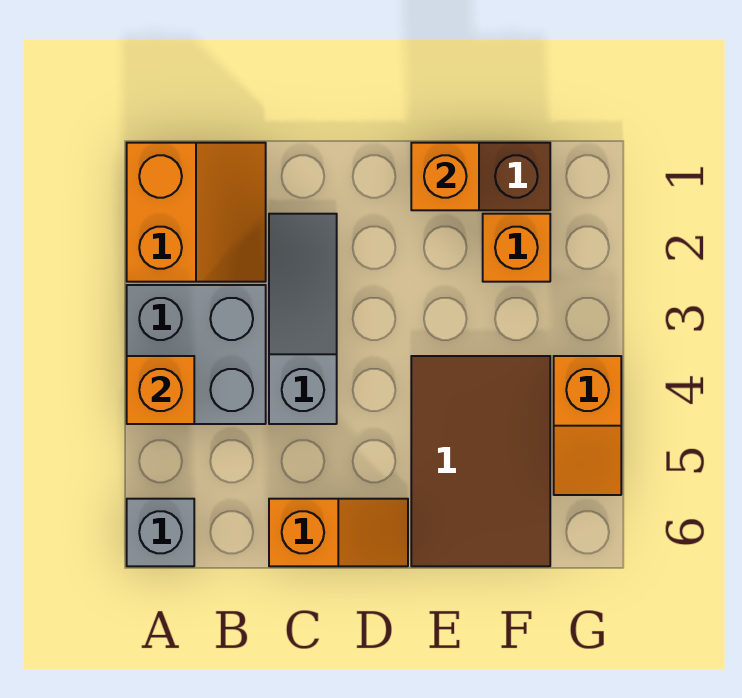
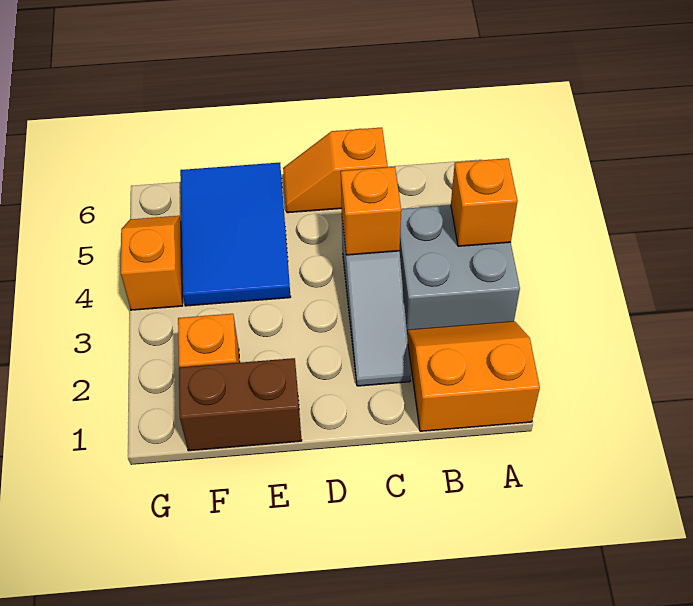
orange 2x2 slope [127,143,266,282] -> orange 2x2 slope turned to [407,321,540,431]
grey 1x1 brick [127,499,194,566] -> none
orange 1x1 brick [411,143,479,210] -> orange 1x1 brick moved to [341,167,401,255]
brown 2x3 tile [411,356,550,566] -> blue 2x3 tile [180,163,291,306]

